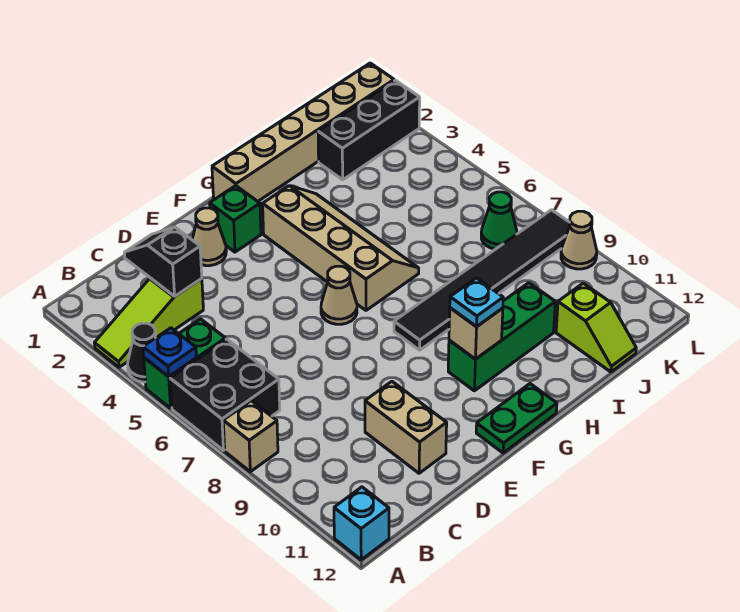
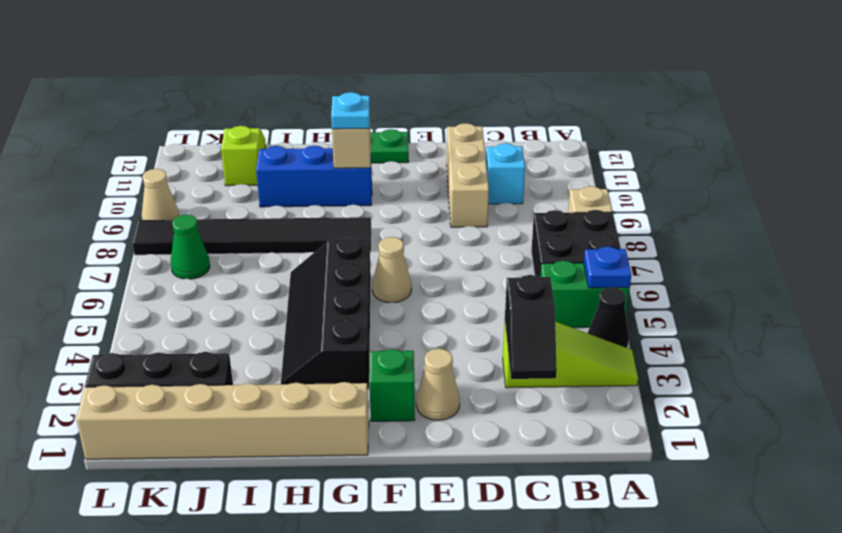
cyan 1x1 brick [334,487,389,560] -> cyan 1x1 brick moved to [486,143,525,204]
tan 1x2 brick [365,381,447,473] -> tan 1x3 brick [447,123,489,227]
tan 2x4 slope [263,186,419,310] -> black 2x4 slope [281,237,371,390]
green 1x3 brick [448,283,555,391] -> blue 1x3 brick [256,145,372,207]

